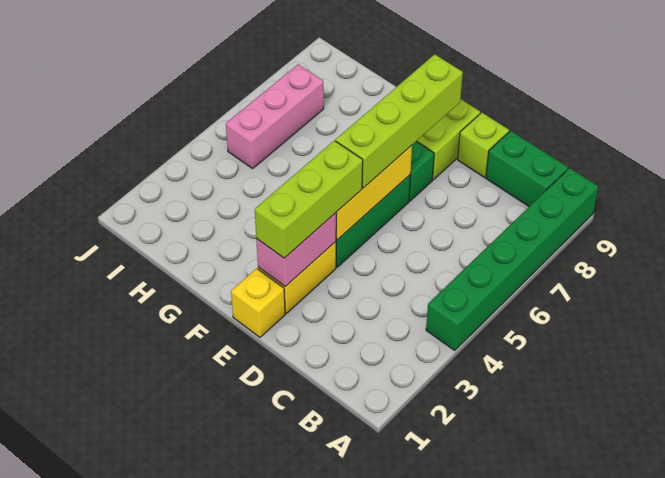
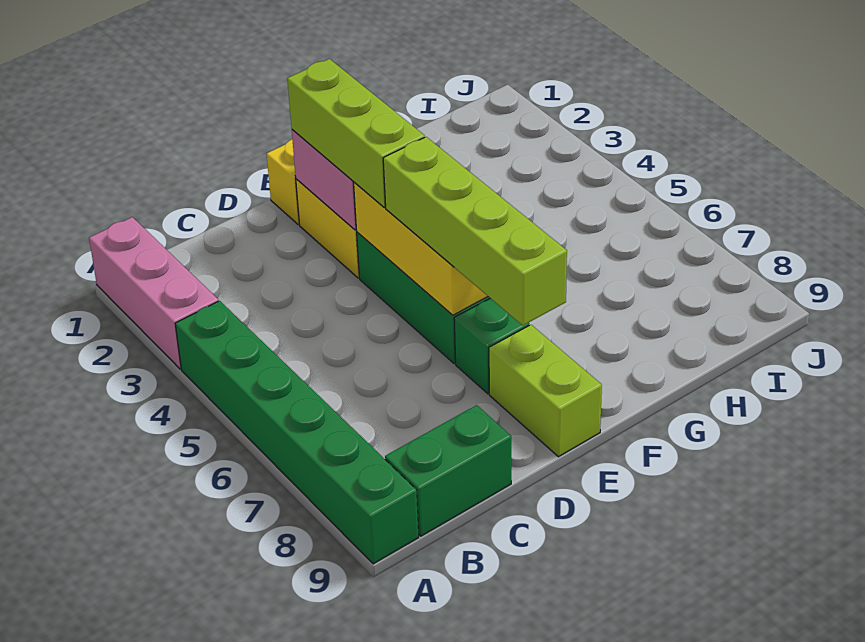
lime 1x1 brick [458,113,509,177] -> none
pink 1x3 brick [226,64,324,169] -> pink 1x3 brick moved to [89,217,218,369]

